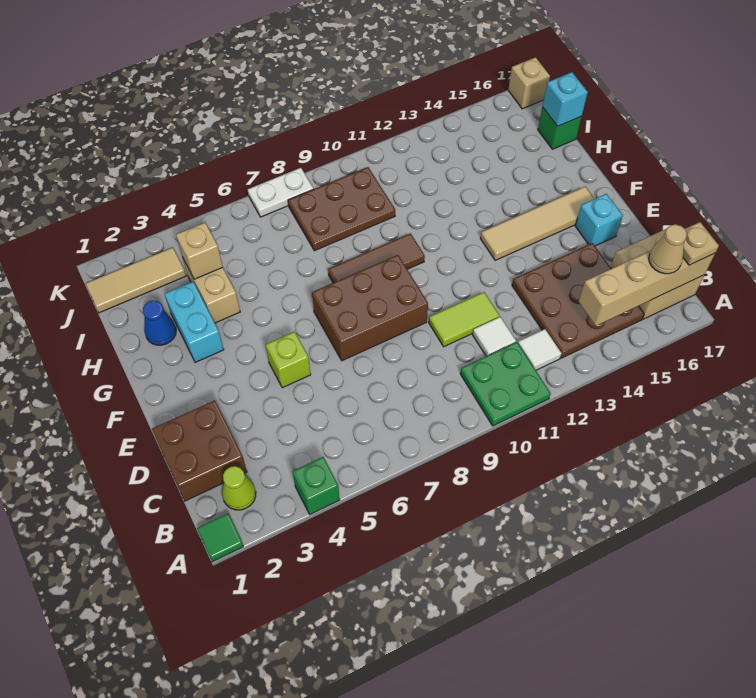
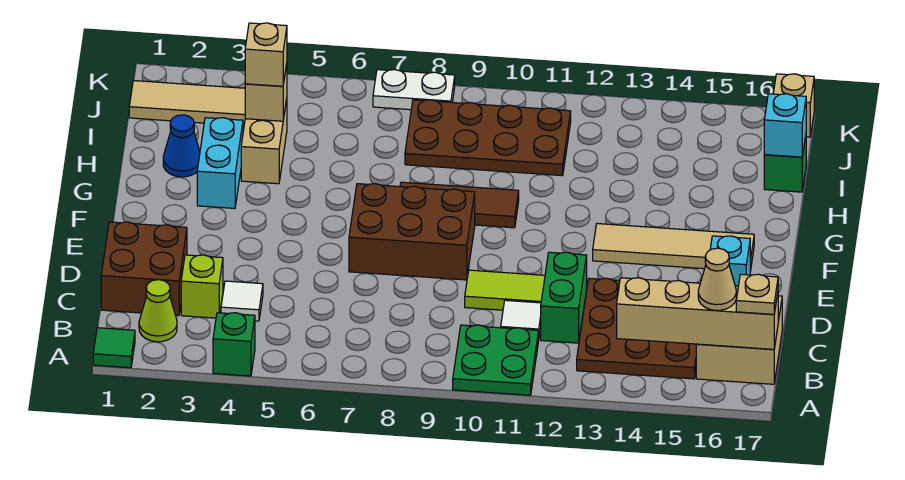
white 1x1 tile [518,329,561,370] -> white 1x1 tile moved to [221,281,263,321]
none -> green 1x2 brick [541,252,587,343]
lime 1x1 brick [266,332,311,388] -> lime 1x1 brick moved to [181,255,223,318]
none -> tan 1x1 brick [245,23,287,86]
brown 2x3 plate [288,167,395,251] -> brown 2x4 plate [405,100,571,176]

